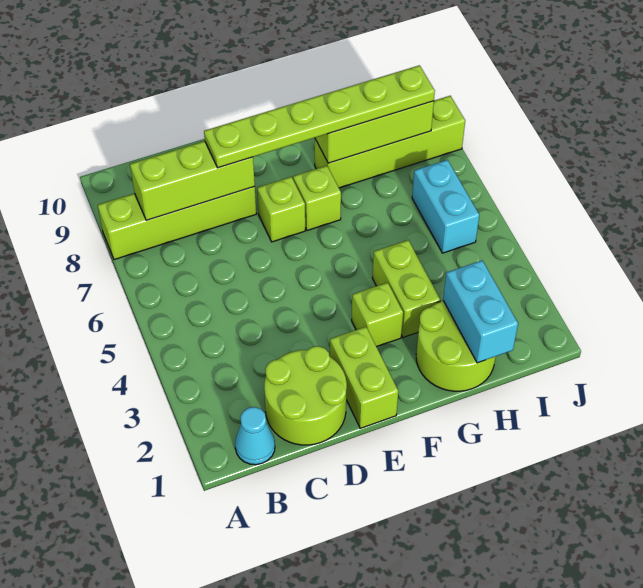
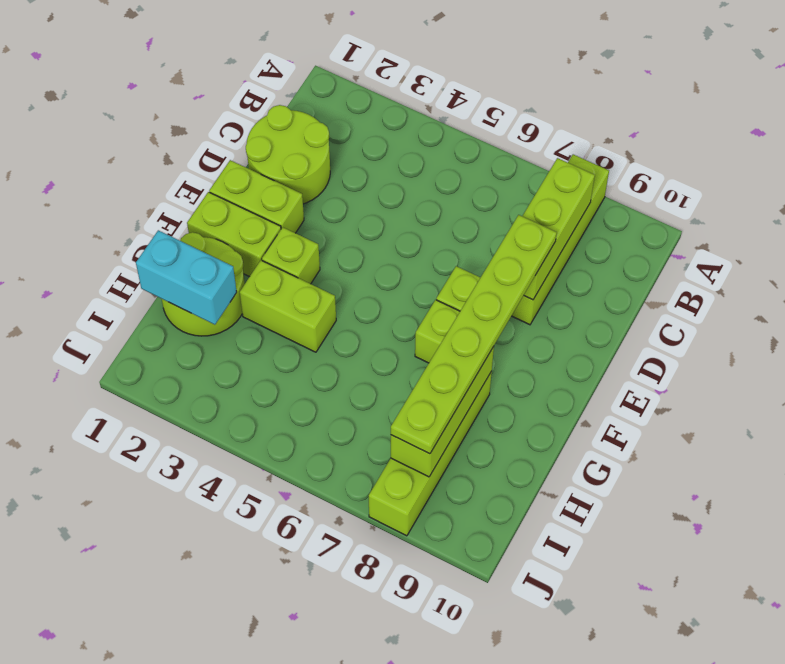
cyan 1x1 cone [235,407,275,465] -> none
none -> lime 1x2 brick [187,192,281,277]
cyan 1x2 brick [412,160,479,253] -> none

